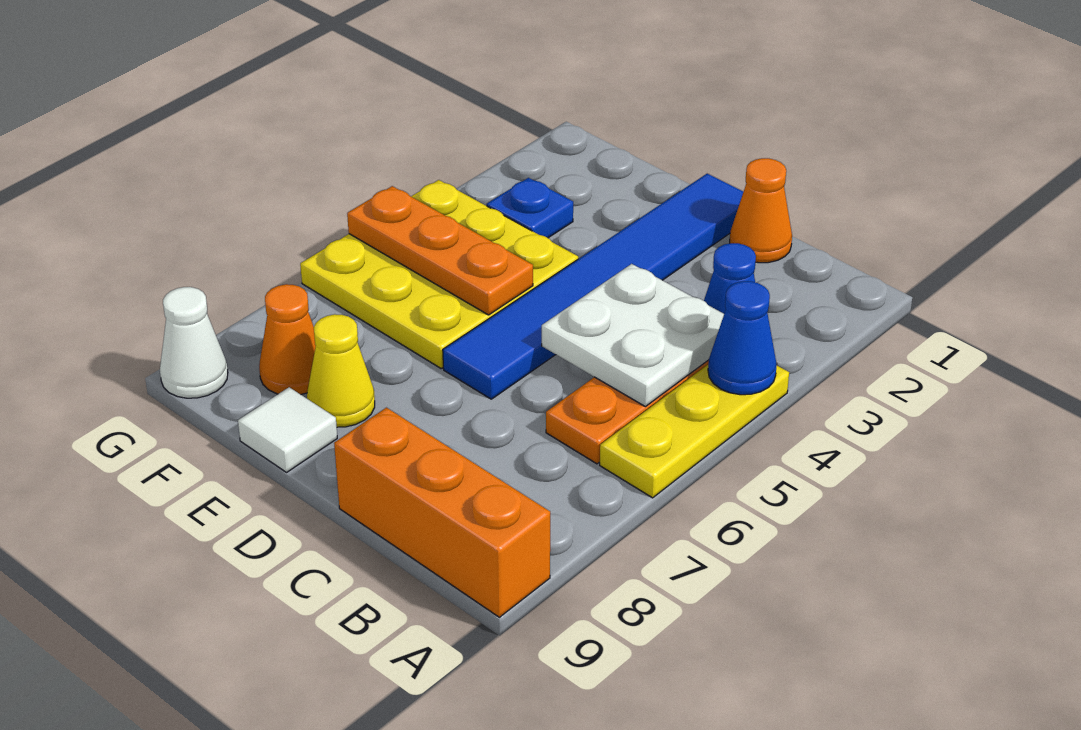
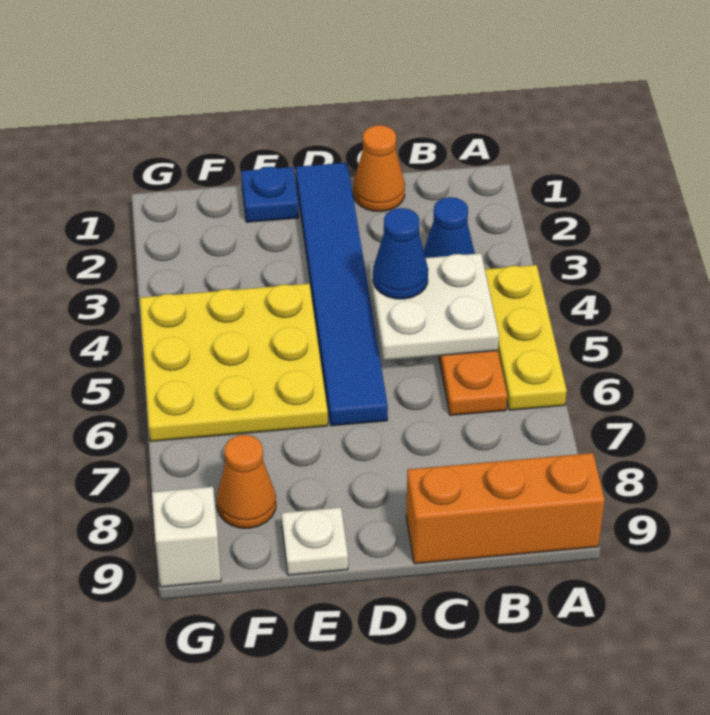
blue 1x1 cone [708,281,777,395] -> blue 1x1 cone moved to [373,208,428,299]
orange 1x3 plate [347,186,533,315] -> none
yellow 1x1 cone [307,314,375,427] -> none
white 1x1 tile [238,387,337,472] -> white 1x1 plate [282,507,348,575]
blue 1x1 plate [487,178,573,238] -> blue 1x1 plate moved to [241,167,299,222]
white 1x1 cone [160,287,228,398] -> white 1x1 brick [152,487,221,587]

